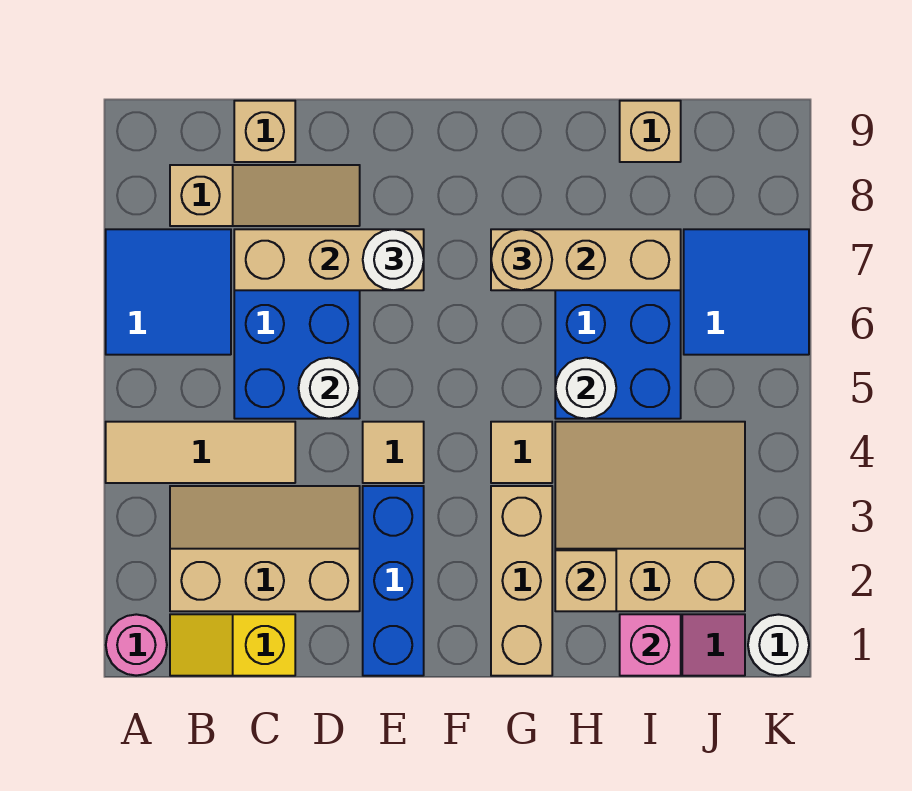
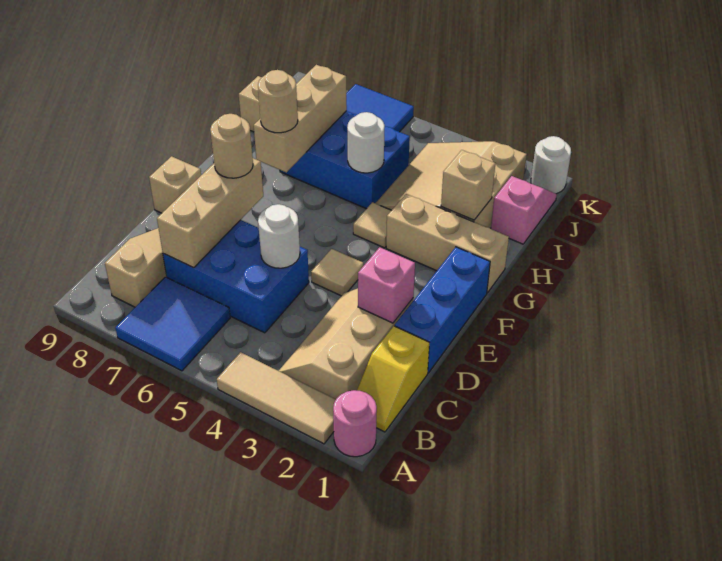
tan 1x3 tile [106,422,295,483] -> tan 1x3 tile turned to [217,352,336,444]
tan 1x1 brick [234,101,295,162] -> tan 1x1 brick moved to [149,156,201,213]
blue 1x3 brick [363,486,424,676] -> blue 1x3 brick turned to [395,247,490,373]
white 1x1 round brick [363,229,424,290] -> tan 1x1 round brick [210,114,253,178]
pink 1x1 brick [620,614,681,676] -> pink 1x1 brick moved to [358,247,415,323]

